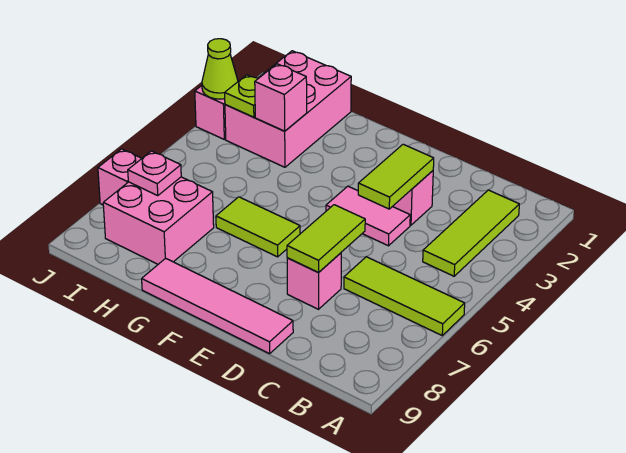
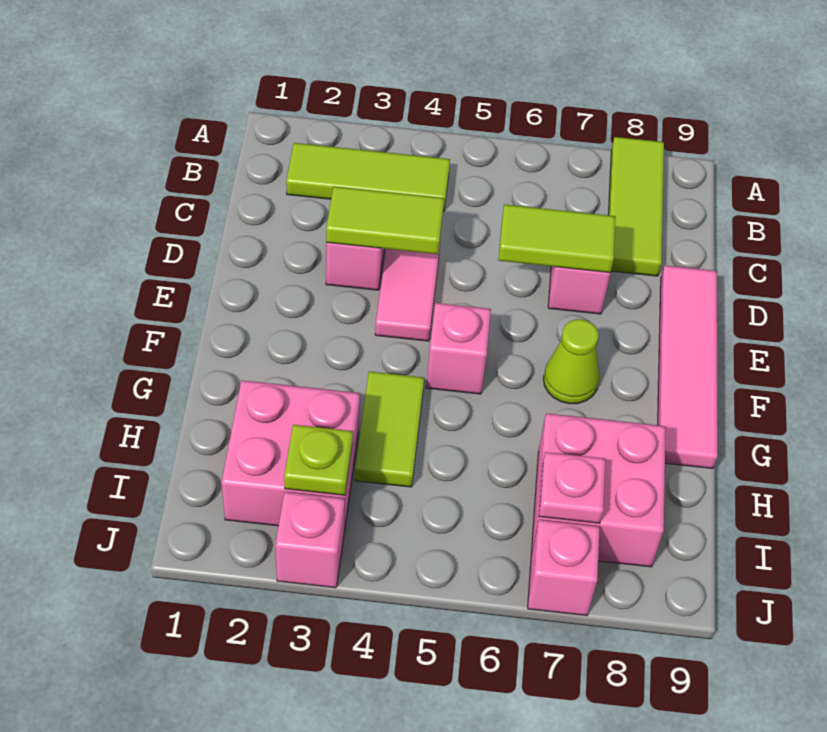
lime 1x3 tile [344,257,465,335] -> lime 1x3 tile moved to [608,137,664,276]
lime 1x2 tile [216,197,300,257] -> lime 1x2 tile moved to [355,372,424,487]
pink 2x3 brick [225,51,351,167] -> pink 2x2 brick [222,380,360,532]
pink 1x1 brick [255,64,307,131] -> pink 1x1 brick moved to [426,303,491,394]
lime 1x1 cone [202,39,238,99] -> lime 1x1 cone moved to [543,319,600,404]

